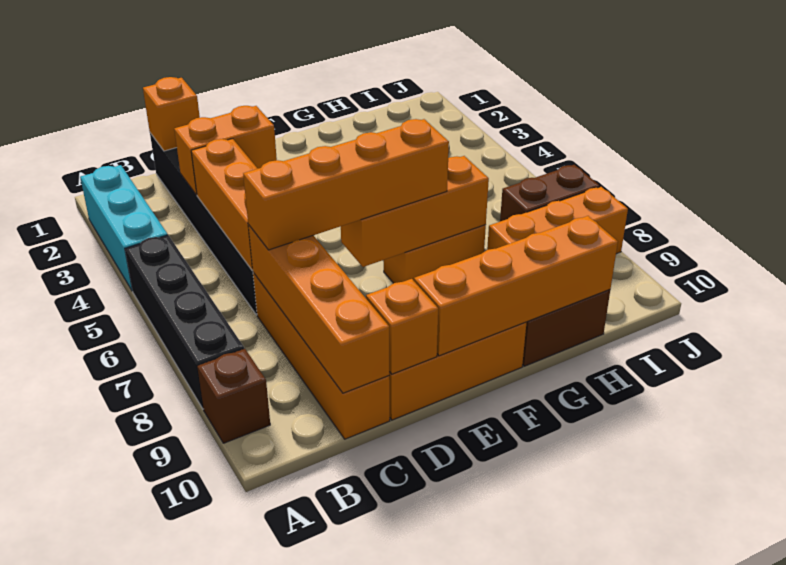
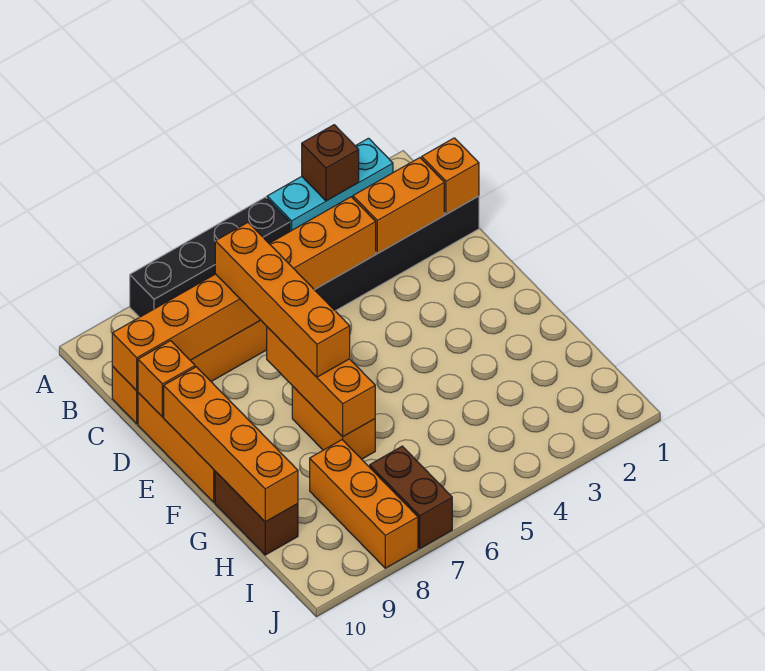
brown 1x1 brick [197,349,270,443] -> brown 1x1 brick moved to [302,125,359,201]
orange 1x2 brick [174,106,277,195] -> orange 1x2 brick turned to [353,158,444,253]

